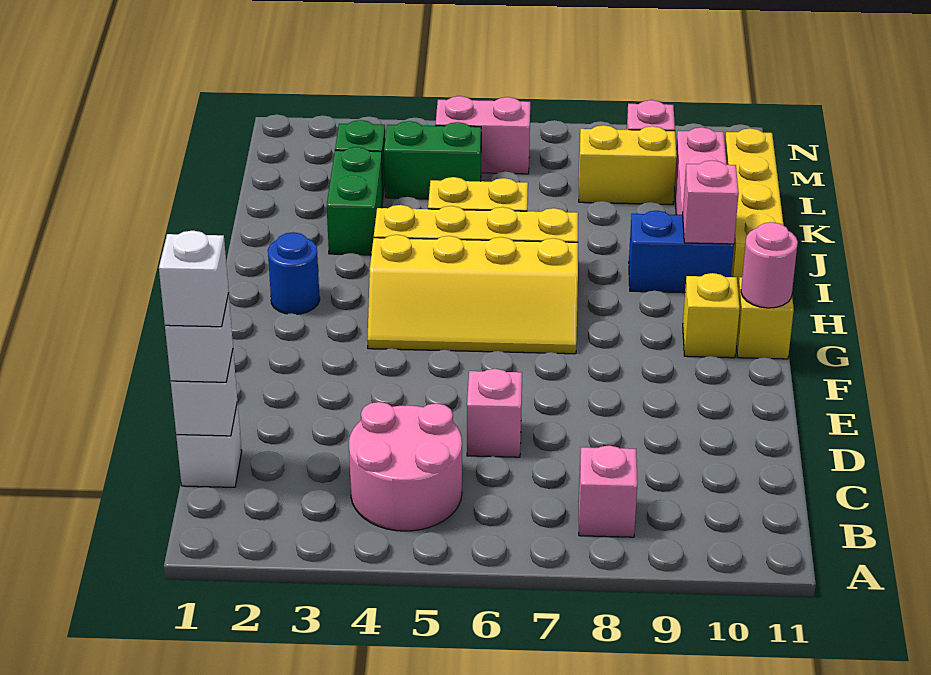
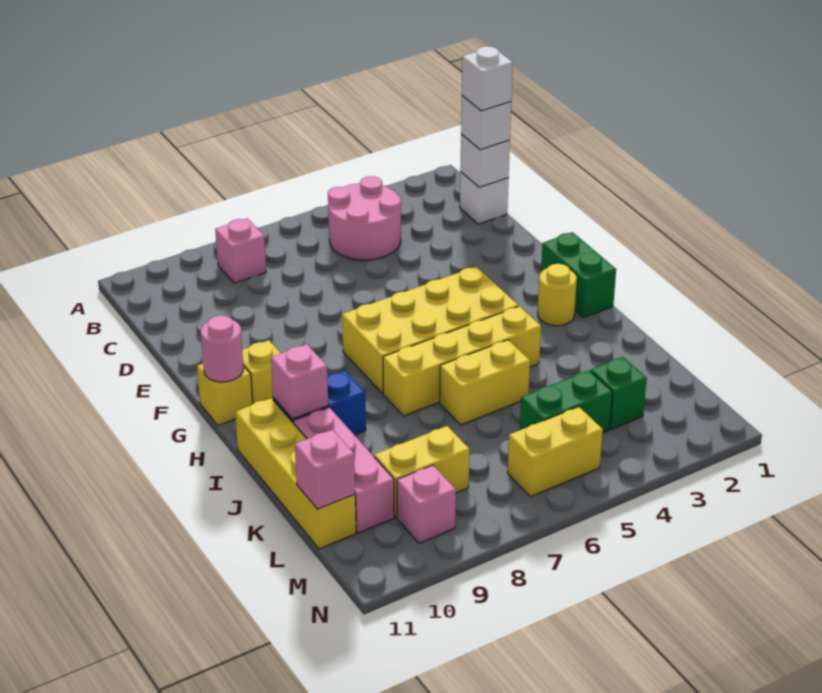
pink 1x1 brick [467,369,522,457] -> pink 1x1 brick moved to [295,429,355,509]
yellow 2x4 slope [367,235,578,354] -> yellow 2x4 brick [342,267,519,394]
blue 1x1 round brick [268,232,320,314] -> yellow 1x1 round brick [538,264,577,326]
green 1x2 brick [327,147,383,255] -> green 1x2 brick moved to [541,232,616,318]
pink 1x2 brick [435,96,530,174] -> yellow 1x2 brick [508,407,603,497]

